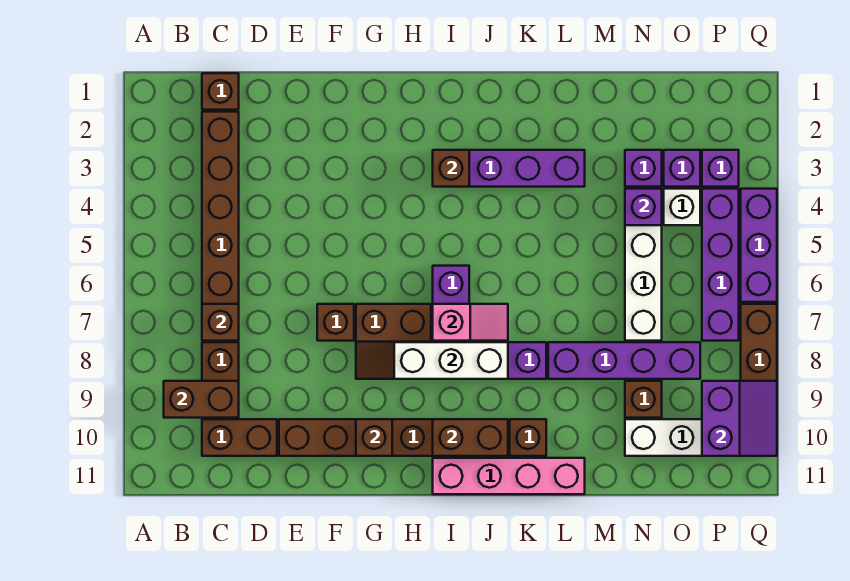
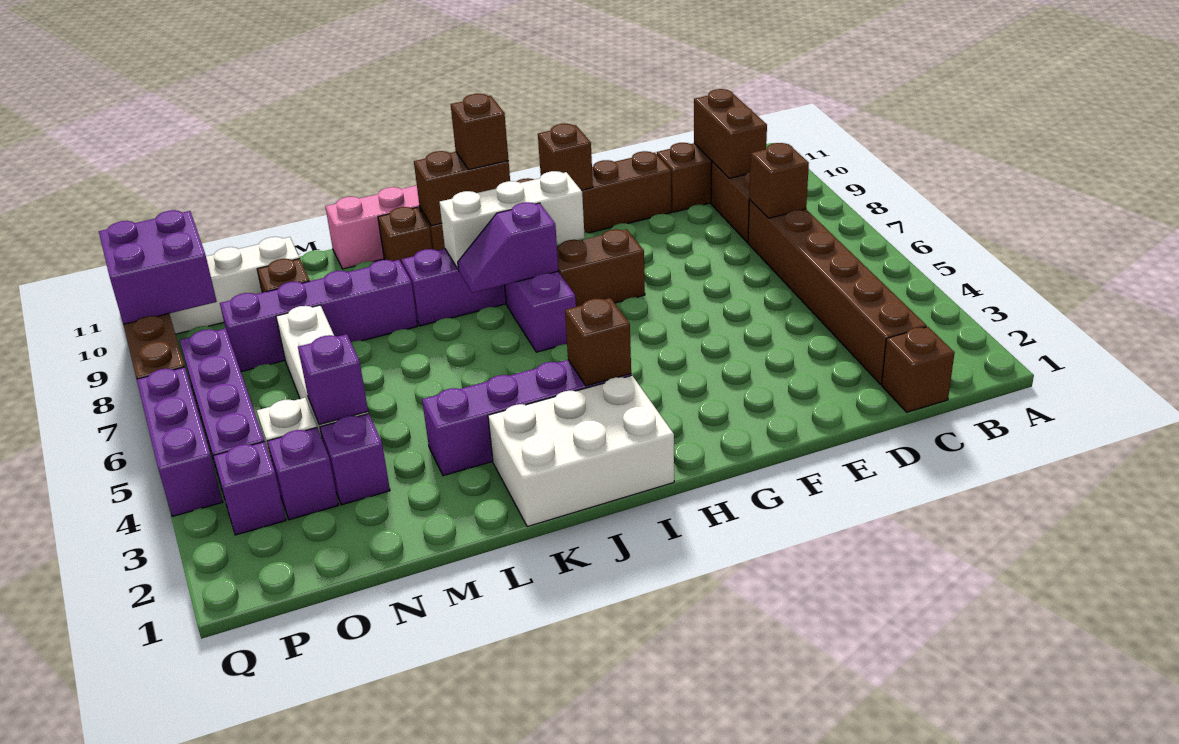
brown 1x2 brick [164,381,239,418] -> brown 1x2 brick turned to [694,89,767,178]
brown 1x1 brick [317,304,354,341] -> brown 1x1 brick moved to [451,94,509,170]
none -> white 2x3 brick [488,376,674,527]
pink 1x2 slope [433,304,508,341] -> purple 1x2 slope [458,202,558,293]
purple 2x2 slope [702,381,777,456] -> purple 2x2 brick [99,210,217,324]

